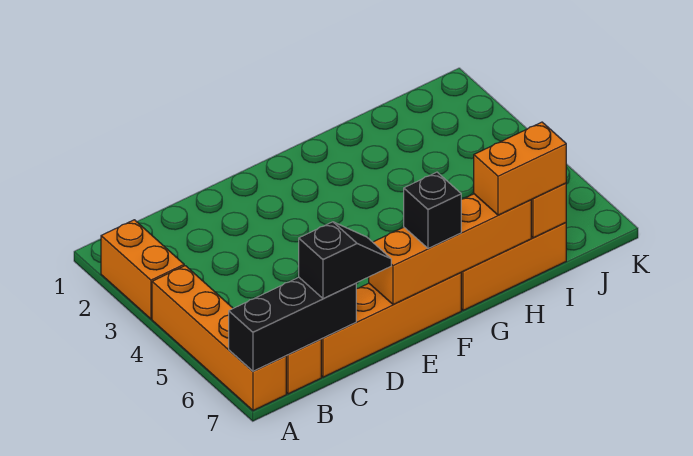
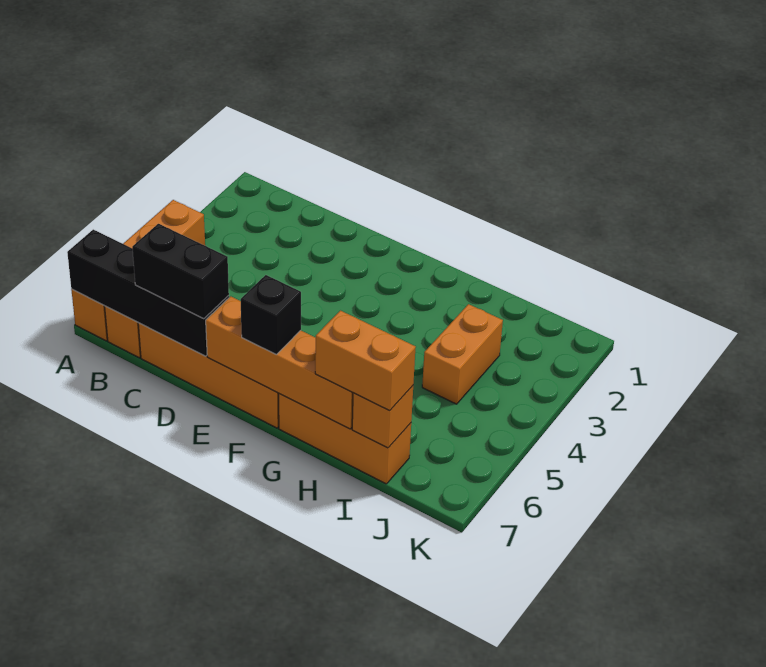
orange 1x2 brick [101,220,184,319] -> orange 1x2 brick moved to [422,304,503,404]
black 1x3 brick [229,277,356,371] -> black 1x4 brick [67,230,229,356]
black 1x2 slope [299,222,391,298] -> black 1x2 brick [132,224,229,319]

